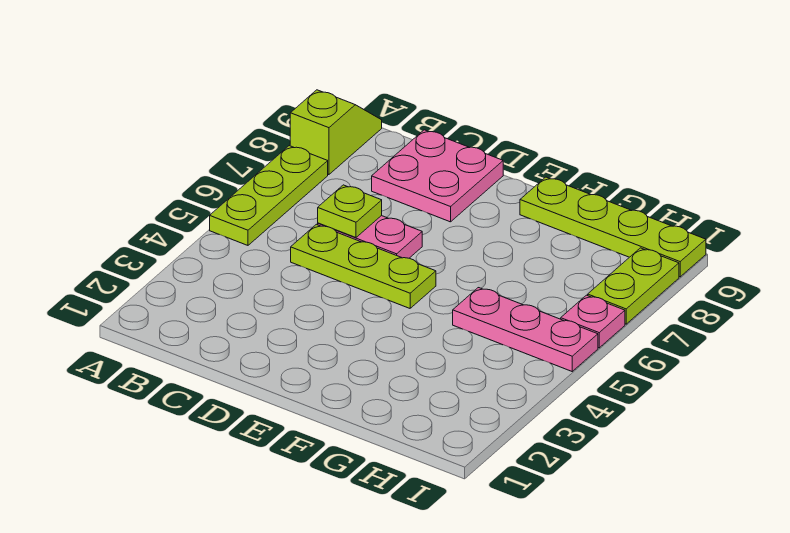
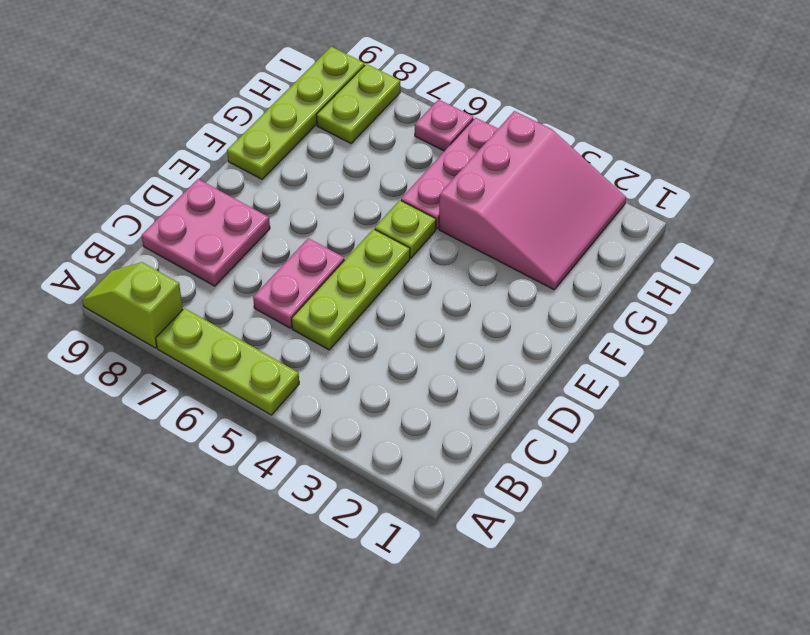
lime 1x1 plate [318,185,382,238] -> lime 1x1 plate moved to [375,200,436,258]
none -> pink 3x3 slope [439,111,626,290]
lime 1x2 plate [588,248,679,324] -> lime 1x2 plate turned to [317,64,400,143]

